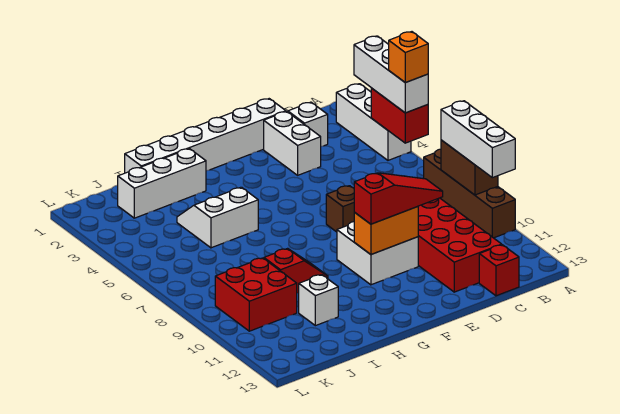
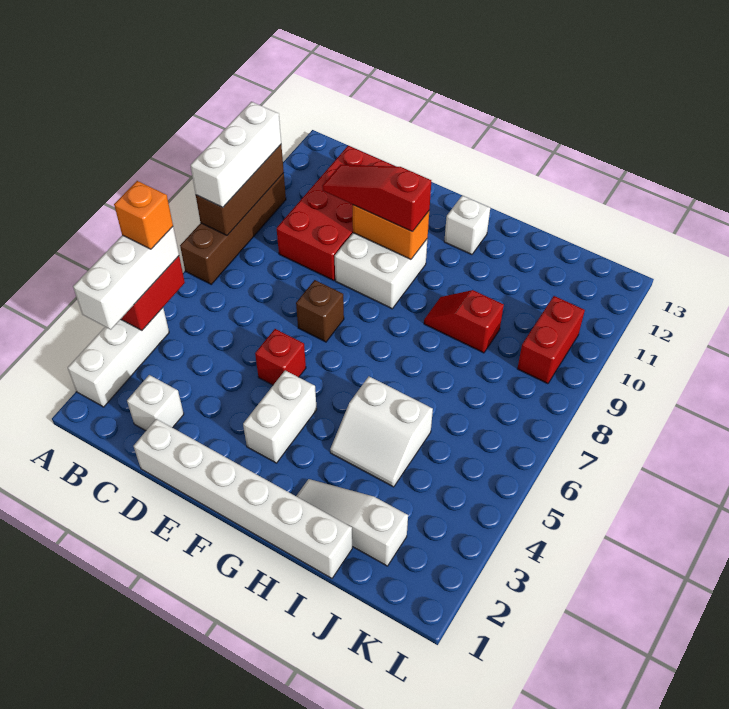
brown 1x2 brick [441,140,498,195] -> brown 1x3 brick [196,145,284,235]
red 1x1 brick [479,245,519,296] -> red 1x1 brick moved to [255,329,306,385]
white 1x2 brick [264,111,321,175] -> white 1x2 brick moved to [243,370,317,463]
white 1x3 brick [118,149,206,218] -> white 1x3 slope [296,479,408,566]
white 1x1 brick [299,275,338,326] -> white 1x1 brick moved to [444,195,490,255]
red 2x2 brick [215,258,297,331] -> red 1x2 brick [517,296,585,384]

